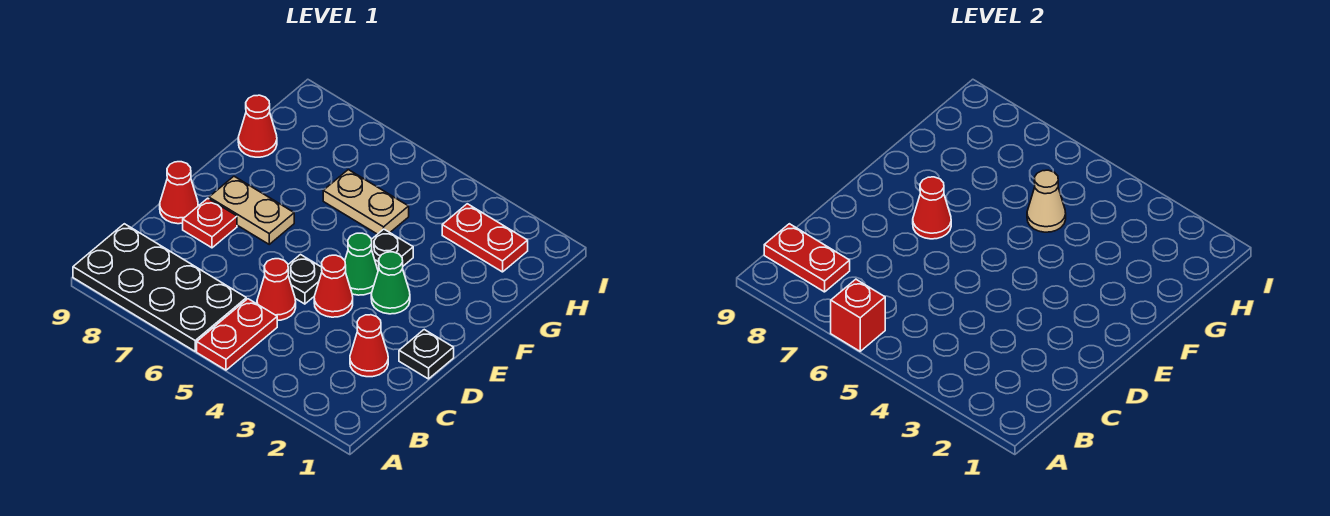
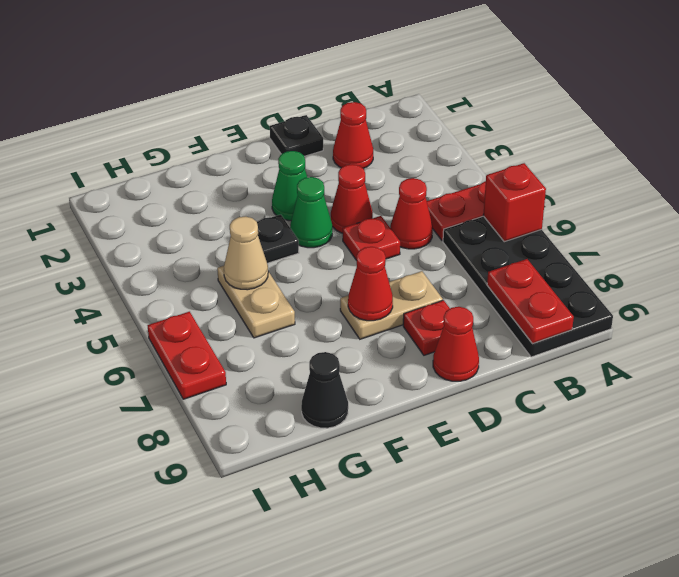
black 1x1 plate [288,255,322,304] -> red 1x1 plate [343,216,400,260]
tan 1x2 plate [209,176,294,244] -> tan 1x2 plate turned to [340,271,443,339]
red 1x1 cone [238,95,277,157] -> black 1x1 cone [301,352,348,428]
red 1x2 plate [442,204,528,272] -> red 1x2 plate moved to [148,312,226,399]

